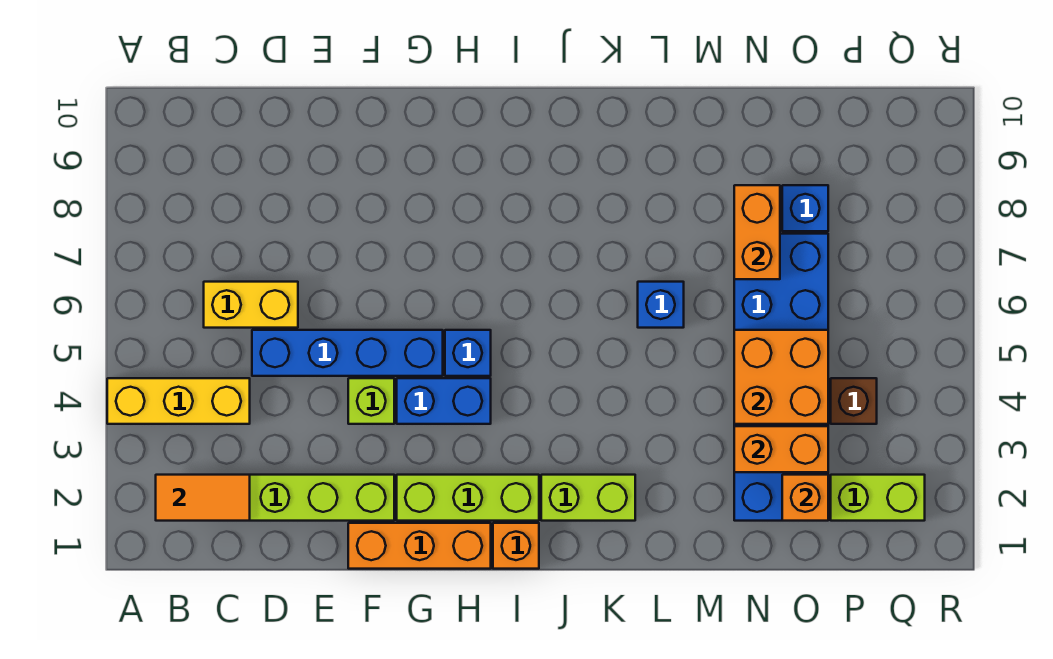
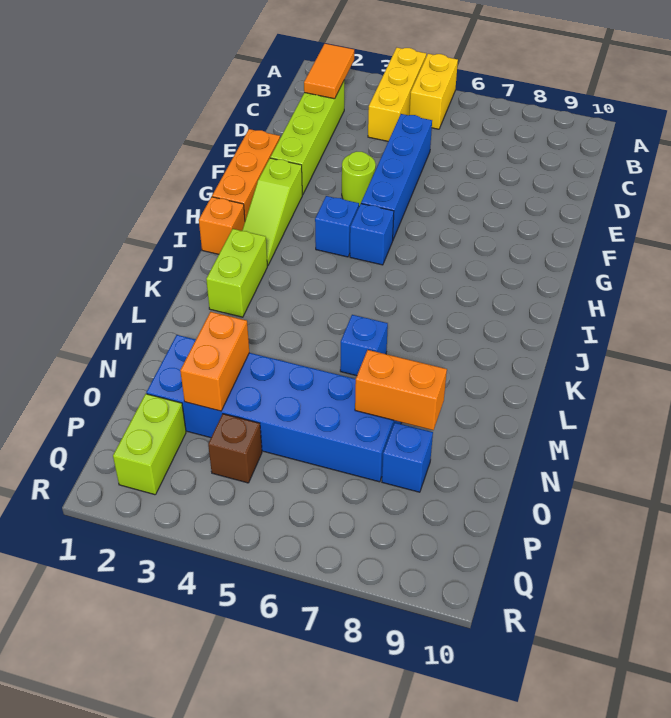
yellow 1x2 brick [204,282,298,328] -> yellow 1x2 brick moved to [409,54,458,129]
lime 1x1 brick [348,378,394,424] -> lime 1x1 round brick [342,152,376,206]
lime 1x3 brick [397,475,539,521] -> lime 1x3 slope [242,158,302,266]
blue 1x2 brick [397,378,491,424] -> blue 1x1 brick [315,196,359,257]
orange 2x2 brick [734,330,828,424] -> none
orange 1x1 brick [782,475,828,521] -> none

